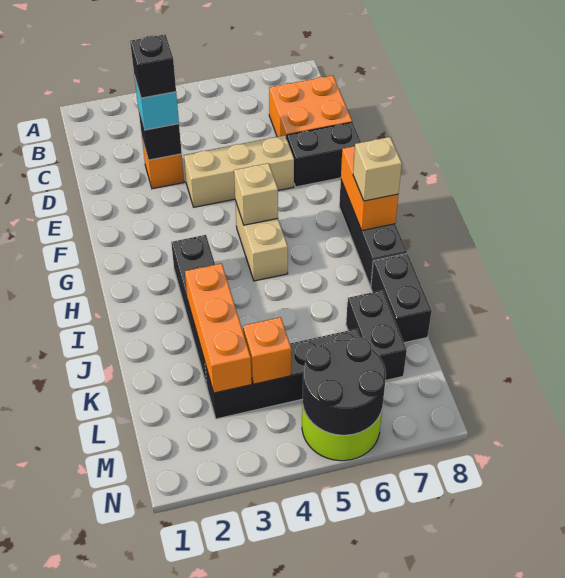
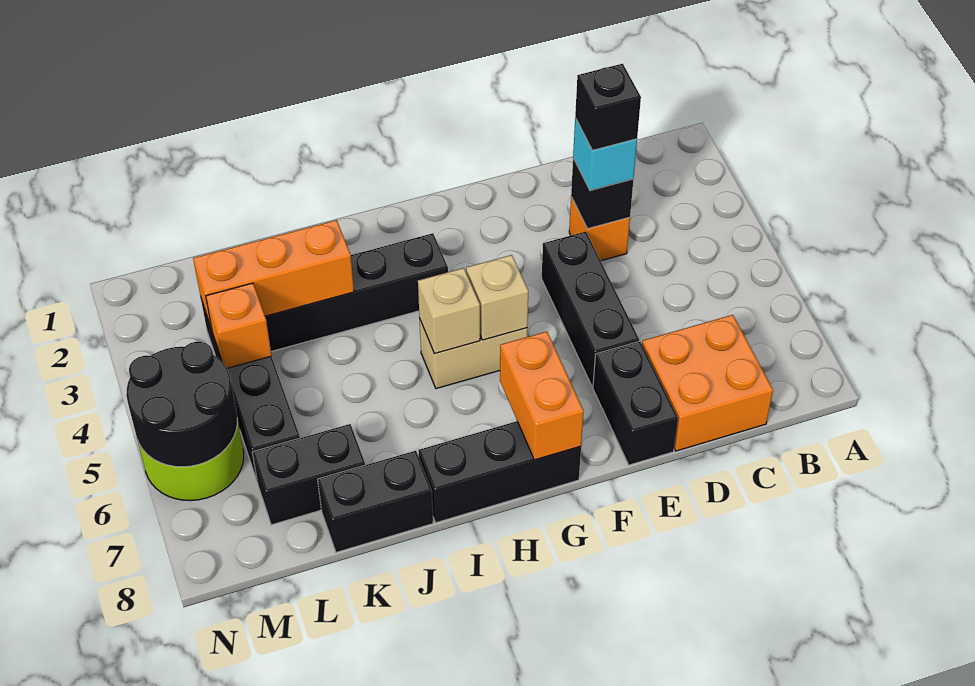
tan 1x3 brick [184,135,294,207] -> black 1x3 brick [542,232,639,387]
orange 1x2 brick [341,146,398,231] -> orange 1x2 brick turned to [500,332,584,460]
tan 1x1 brick [353,137,402,201] -> tan 1x1 brick moved to [418,268,480,354]

